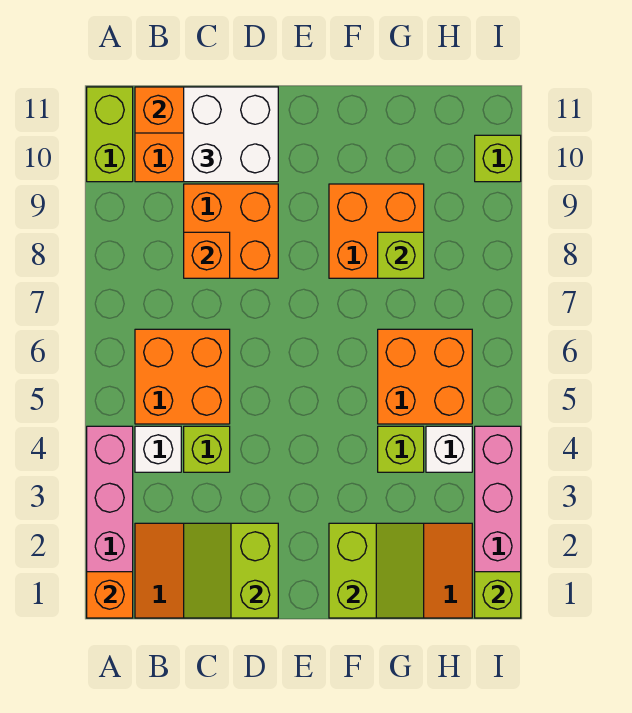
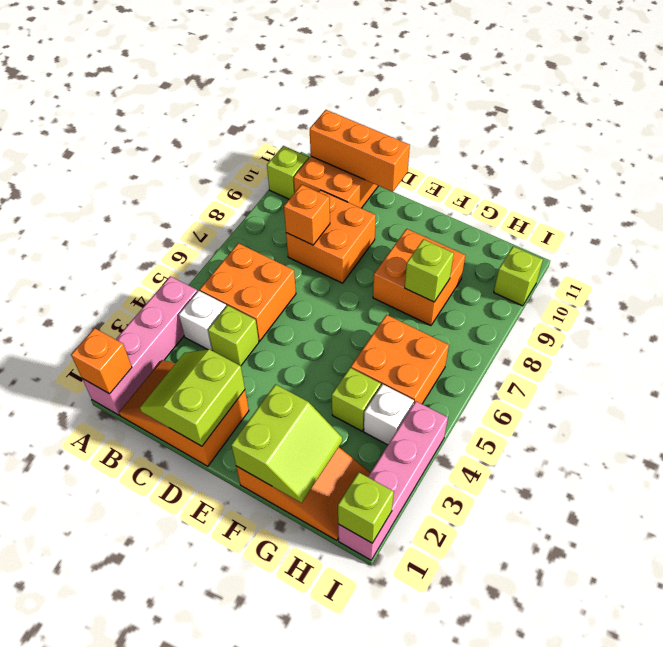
lime 1x2 brick [87,87,133,182] -> lime 1x1 brick [267,146,309,199]
white 2x2 brick [184,87,278,182] -> none

